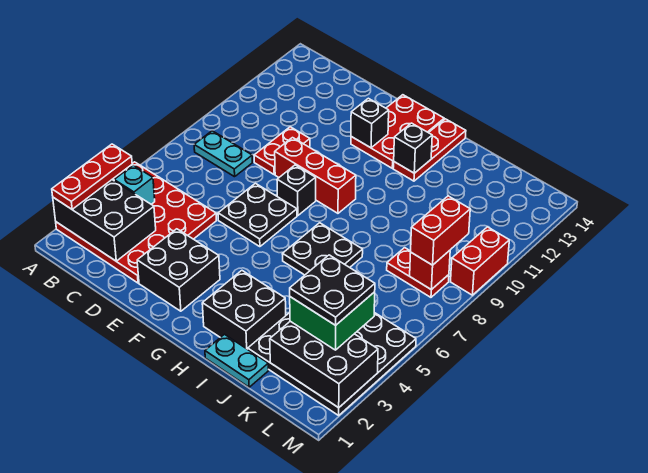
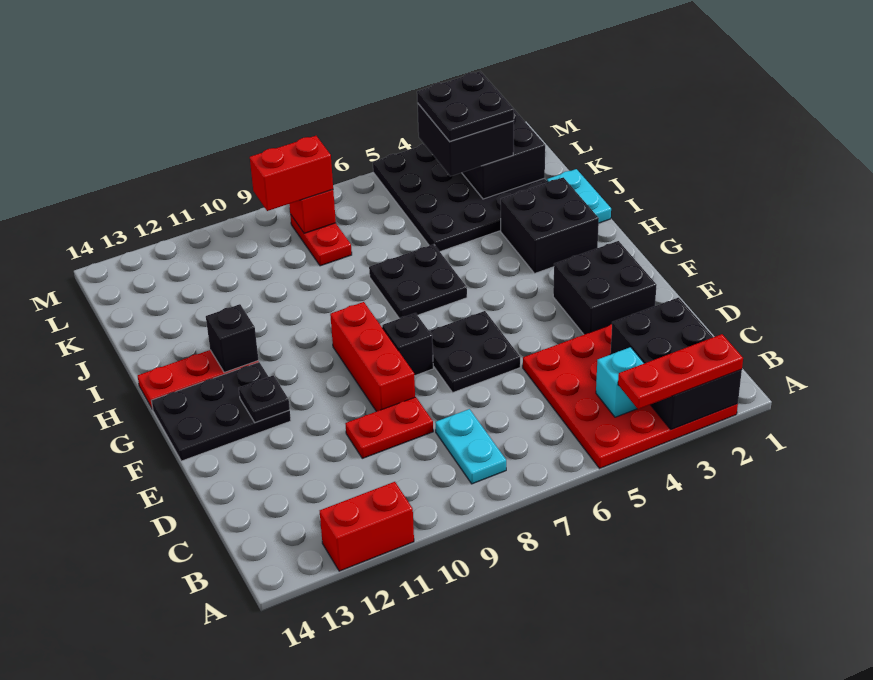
red 2x3 plate [351,95,444,168] -> black 2x3 plate [151,362,291,461]
black 1x1 brick [351,98,389,148] -> black 1x1 plate [239,375,290,423]
green 2x2 brick [290,292,375,350] -> black 2x2 brick [418,104,514,176]
red 1x2 brick [451,227,509,295] -> red 1x2 brick moved to [320,482,414,571]

